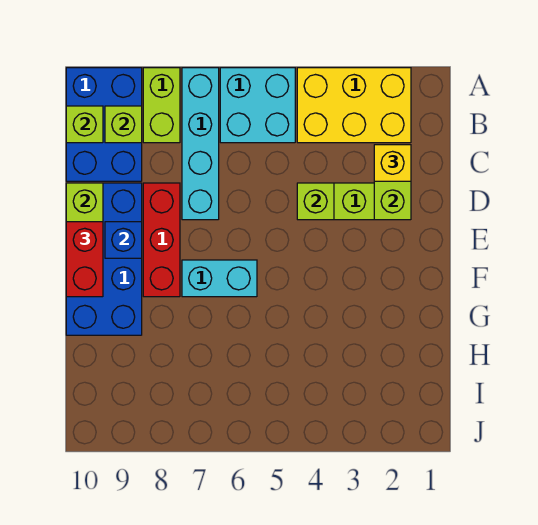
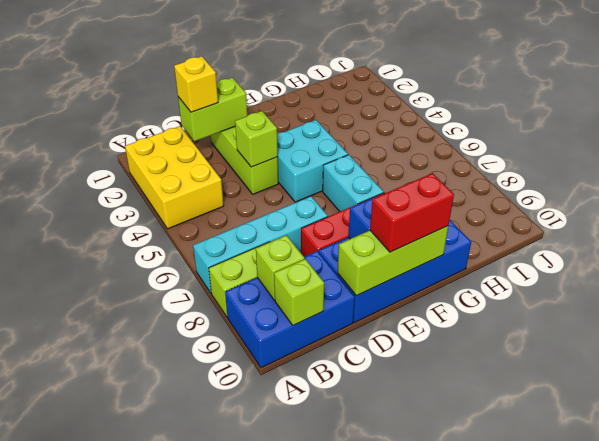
cyan 2x2 brick [220,68,295,143] -> cyan 2x2 brick moved to [277,120,348,202]

